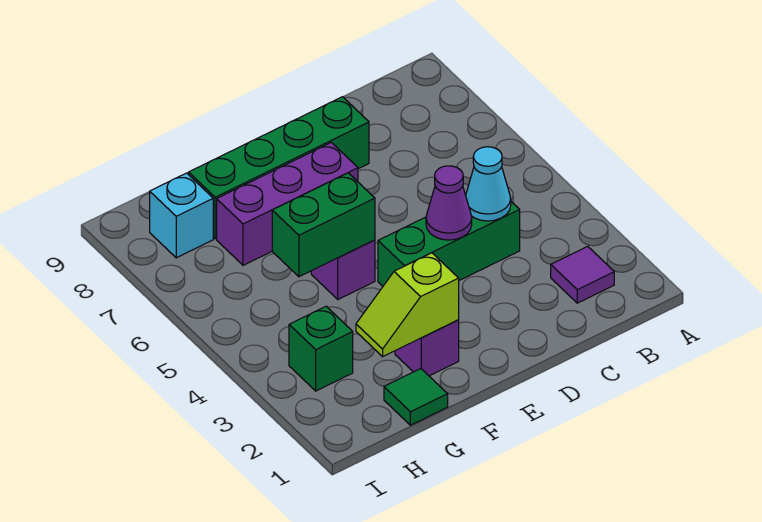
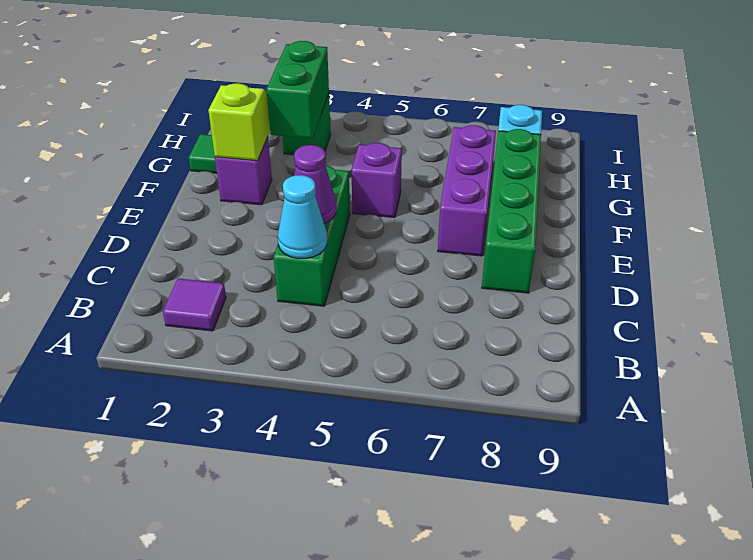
green 1x2 brick [272,173,375,277] -> green 1x2 brick moved to [267,41,329,139]

